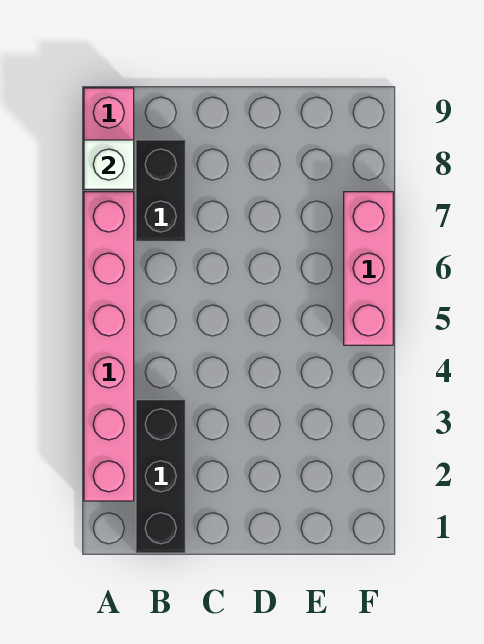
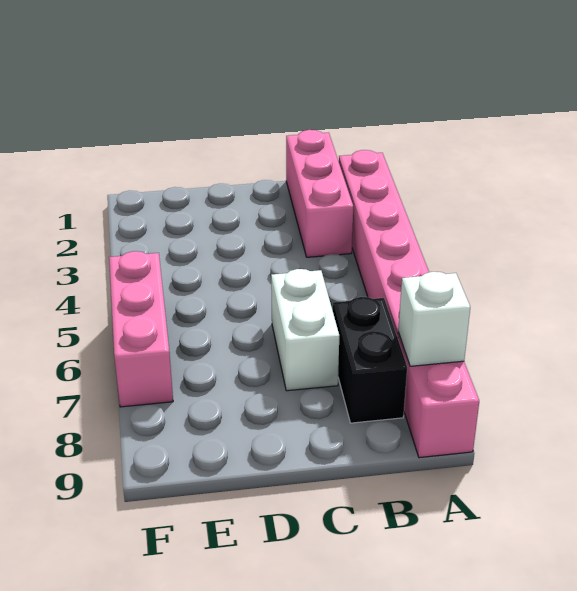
black 1x3 brick [136,400,185,553] -> pink 1x3 brick [286,130,353,257]
none -> white 1x2 brick [271,269,339,391]

